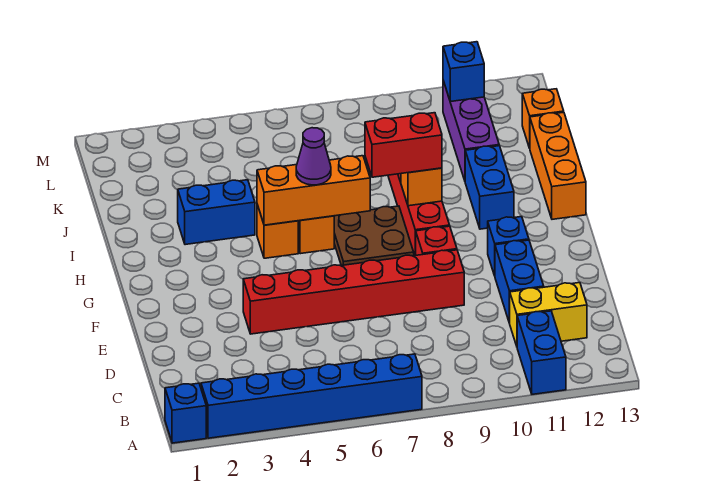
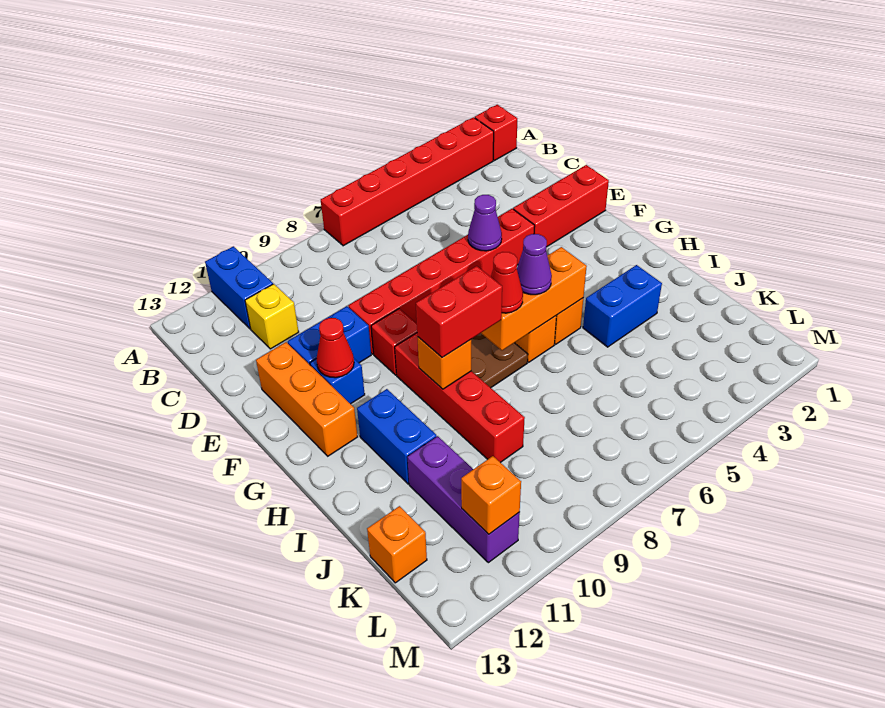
blue 1x1 brick [165,383,206,443] -> red 1x1 brick [475,105,517,161]
blue 1x6 brick [201,354,422,438] -> red 1x6 brick [321,117,494,246]
yellow 1x2 brick [510,283,587,346] -> yellow 1x1 brick [245,284,299,349]
blue 1x2 brick [495,240,544,323] -> blue 1x2 brick turned to [288,306,371,365]
none -> red 1x3 brick [513,165,609,247]
none -> purple 1x1 cone [468,195,502,251]
none -> red 1x1 cone [316,318,354,378]
none -> red 1x1 cone [491,252,523,313]
orange 1x3 brick [530,112,586,219] -> orange 1x3 brick moved to [256,342,358,456]
blue 1x1 brick [443,42,484,102] -> orange 1x1 brick [461,456,521,534]

